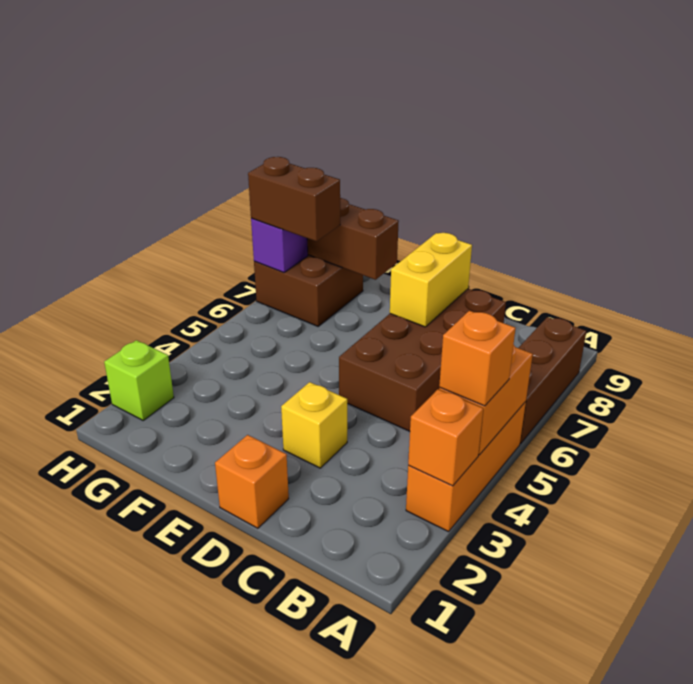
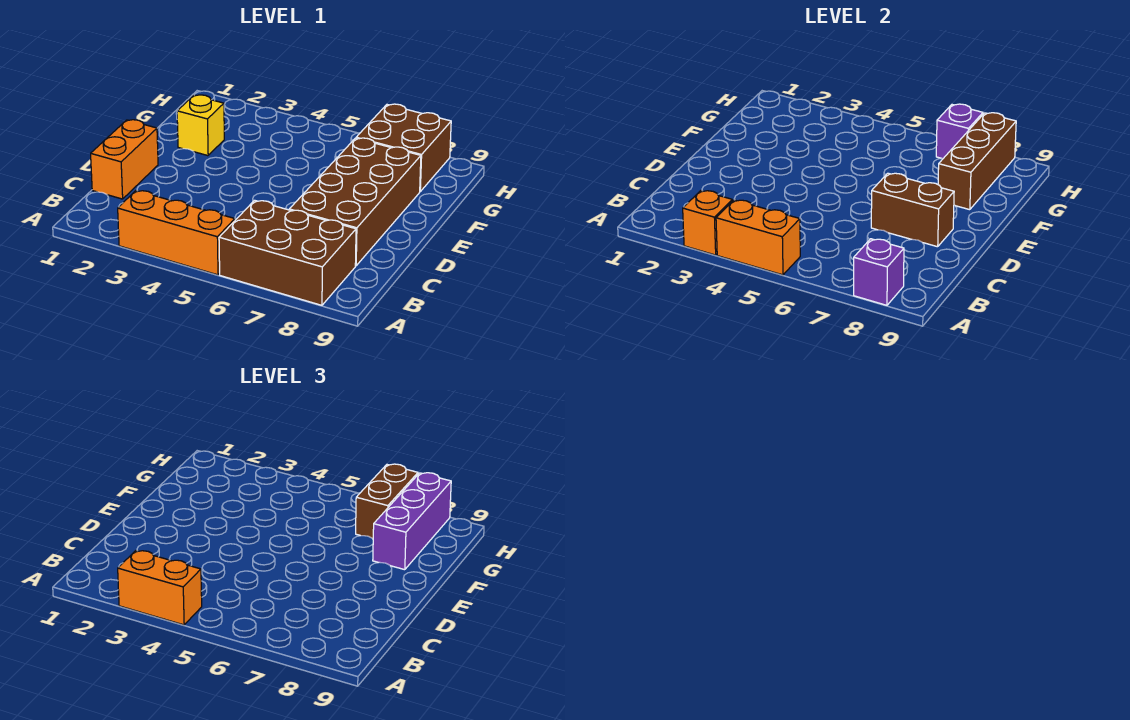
orange 1x1 brick [439,311,516,406] -> orange 1x2 brick [118,551,202,625]
brown 1x3 brick [519,317,586,444] -> brown 2x3 brick [219,200,356,305]
none -> purple 1x1 brick [854,239,904,305]
brown 2x4 brick [339,289,506,431] -> brown 2x4 brick turned to [289,138,421,266]
orange 1x1 brick [215,435,289,528] -> orange 1x2 brick [91,120,158,199]
yellow 1x1 brick [281,382,347,468] -> yellow 1x1 brick moved to [177,95,224,156]
yellow 1x2 brick [390,233,472,327] -> brown 1x2 brick [871,173,954,247]
none -> purple 1x3 brick [373,473,451,570]
lime 1x1 brick [104,340,174,420] -> none

